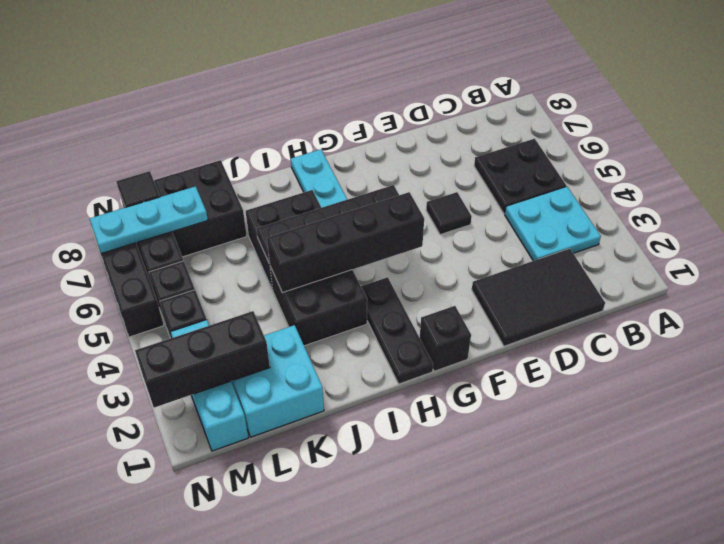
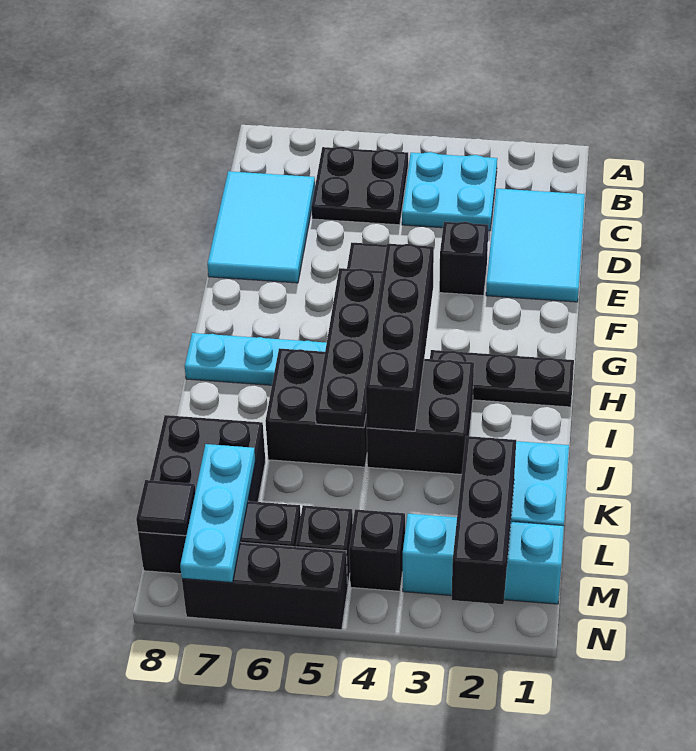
black 2x3 tile [472,249,605,346] -> cyan 2x3 tile [486,189,585,302]
none -> cyan 2x3 tile [207,171,315,283]
black 1x1 brick [420,306,471,371] -> black 1x1 brick moved to [439,222,488,296]

